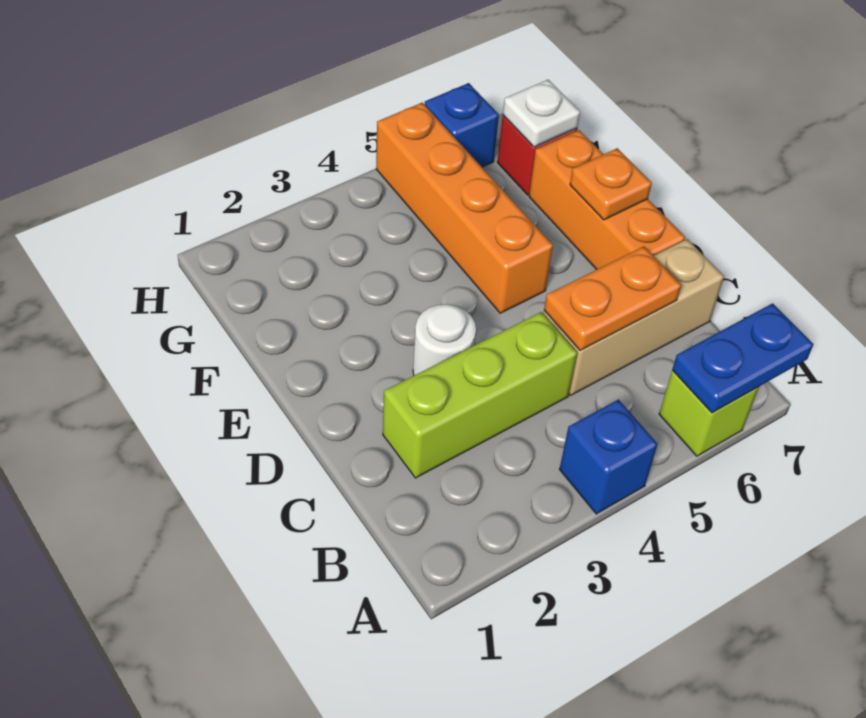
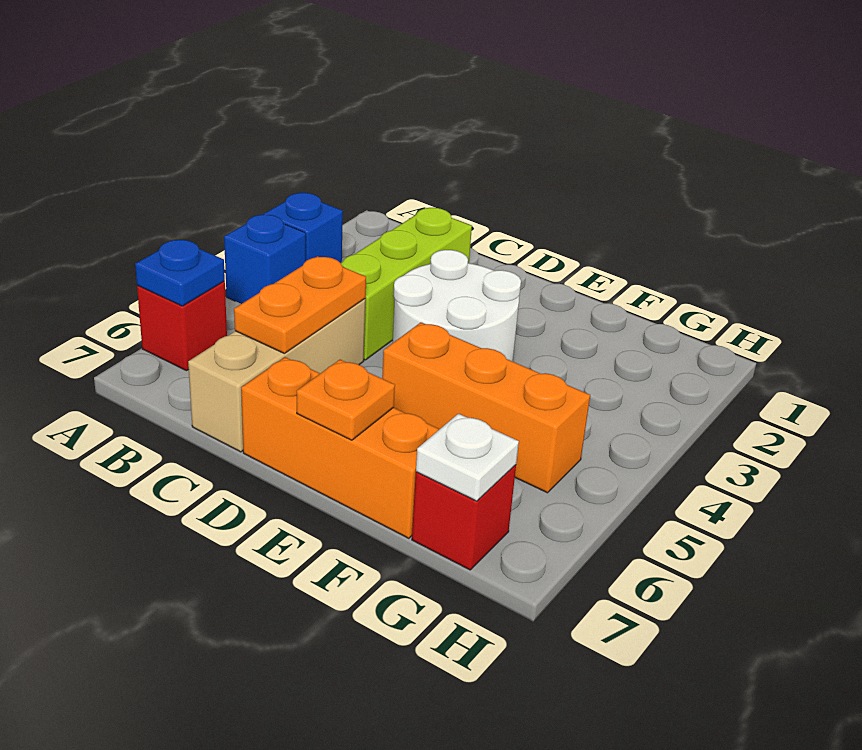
lime 1x1 brick [659,370,759,456] -> red 1x1 brick [137,282,227,371]
blue 1x2 plate [672,303,813,413] -> blue 1x1 plate [135,240,225,306]
white 1x1 round brick [413,304,476,375] -> white 2x2 round brick [393,250,521,361]
orange 1x4 brick [376,103,553,313] -> orange 1x3 brick [382,323,590,493]
blue 1x1 brick [424,83,499,167] -> blue 1x1 brick moved to [264,193,343,263]

